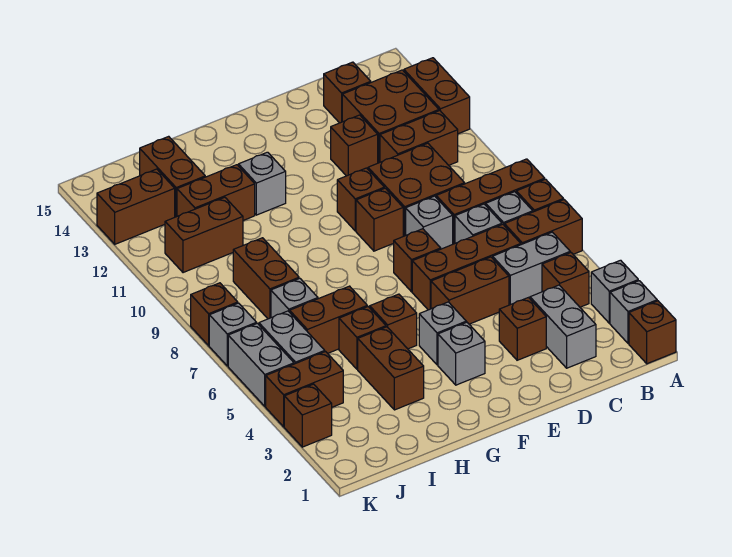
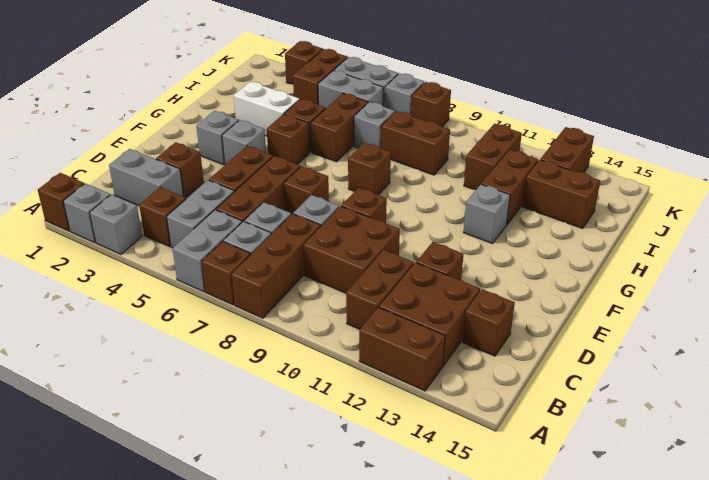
brown 1x2 brick [504,200,582,254] -> grey 1x2 brick [173,210,242,292]
brown 1x1 brick [337,168,384,231] -> brown 1x1 brick moved to [348,143,391,195]
brown 1x2 brick [358,327,424,410] -> white 1x2 brick [234,81,300,136]

